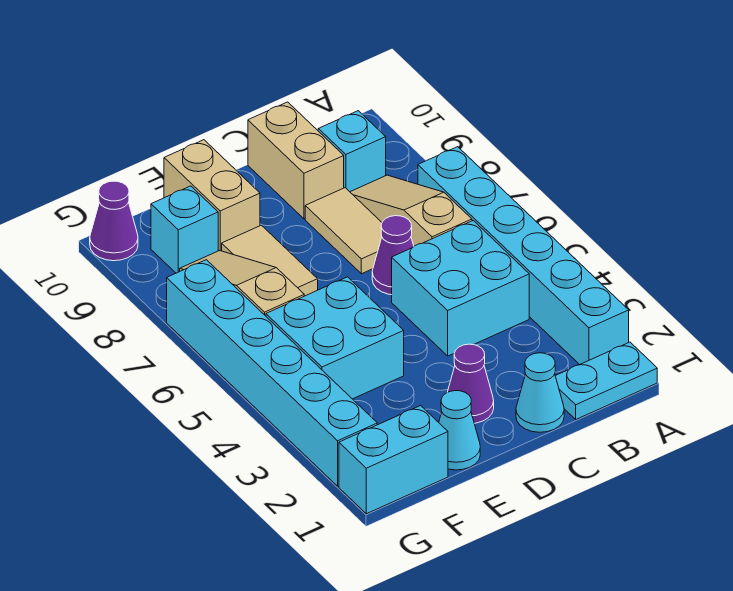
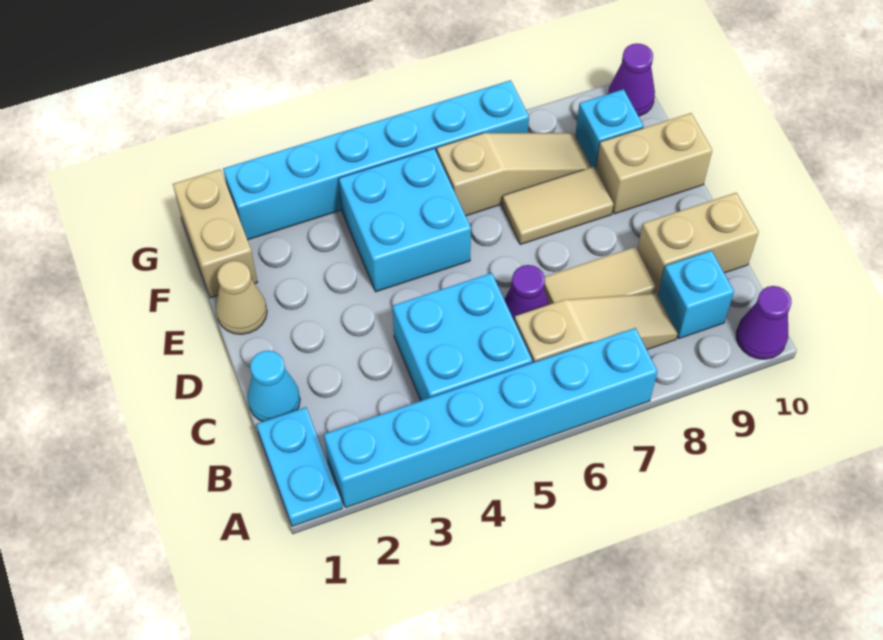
purple 1x1 cone [448,344,494,423] -> purple 1x1 cone moved to [736,286,792,359]
cyan 1x1 cone [439,391,480,470] -> tan 1x1 cone [216,261,267,334]
cyan 1x2 brick [339,406,448,514] -> tan 1x2 brick [173,169,258,298]

